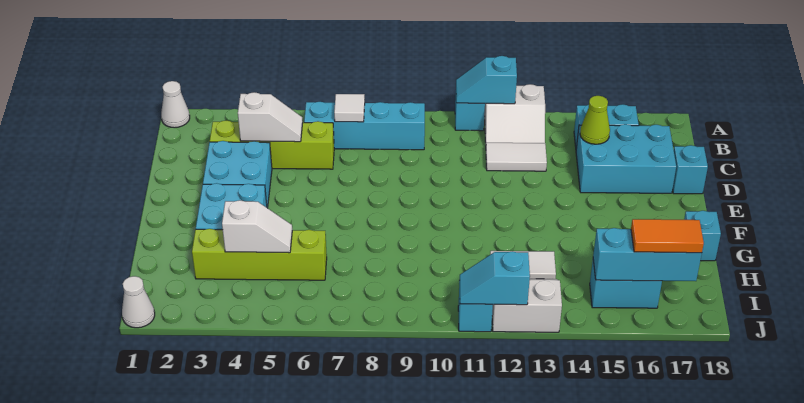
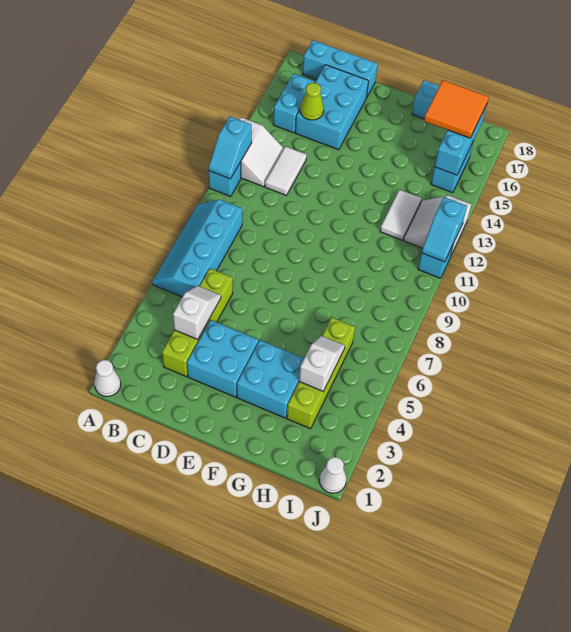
white 1x1 tile [334,94,365,122] -> none
cyan 1x1 brick [672,145,708,194] -> cyan 1x3 brick [303,40,378,97]
orange 1x2 tile [631,219,704,253] -> orange 2x2 tile [424,80,489,138]

